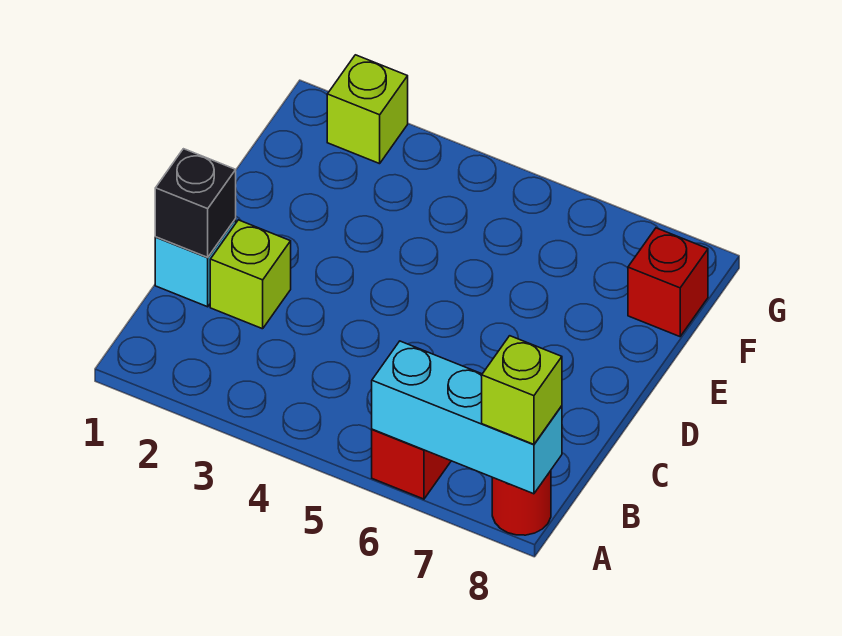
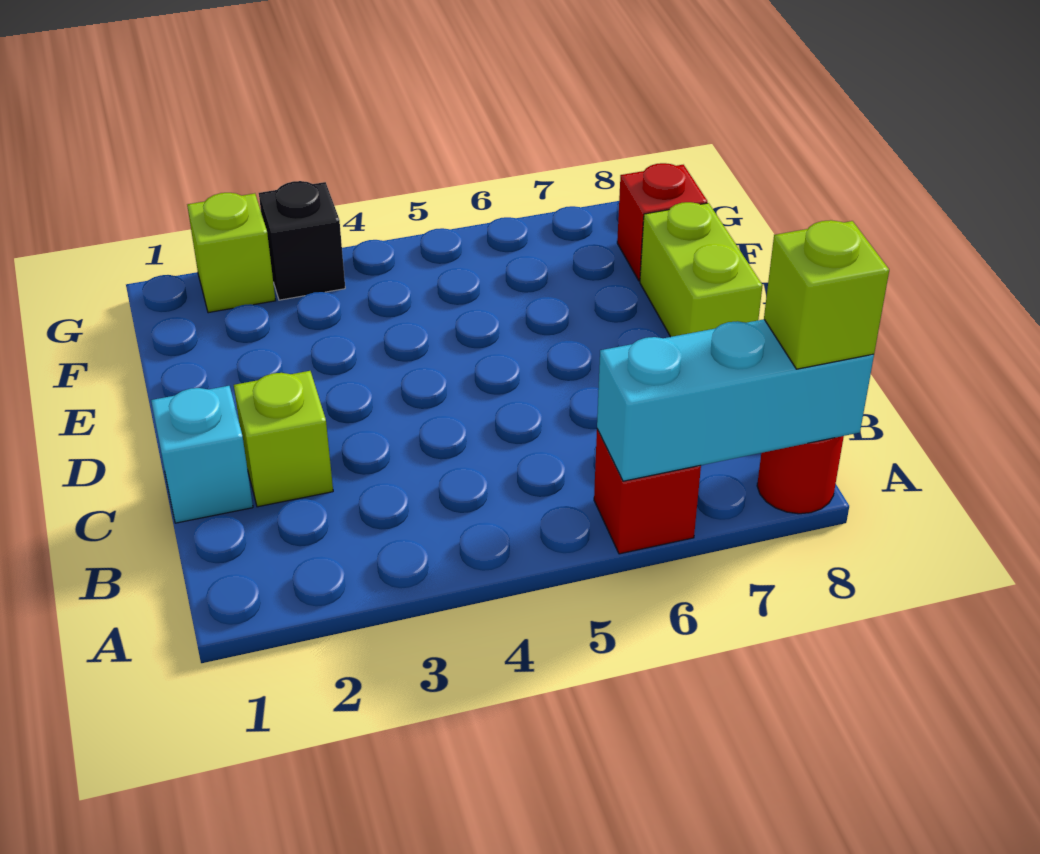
black 1x1 brick [155,149,236,257] -> black 1x1 brick moved to [259,181,345,300]
none -> lime 1x2 brick [640,202,763,337]

